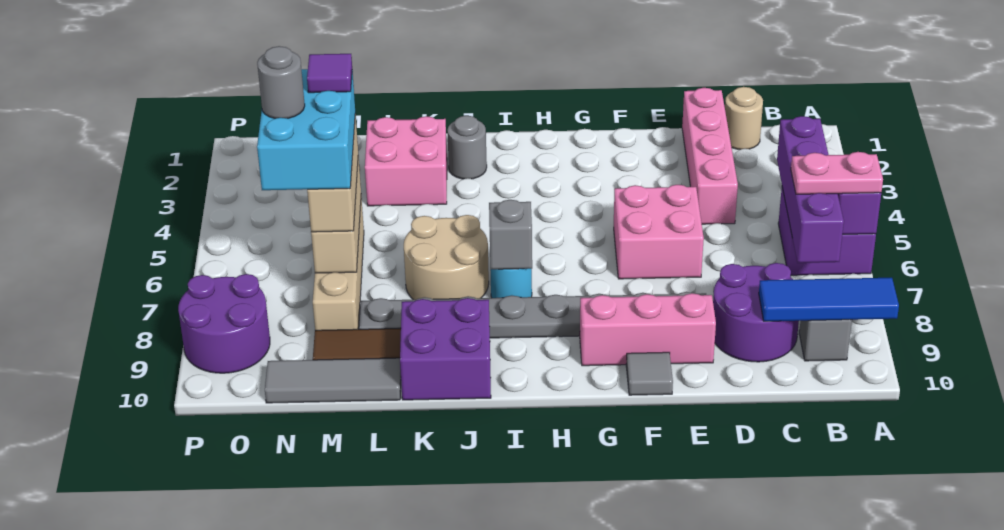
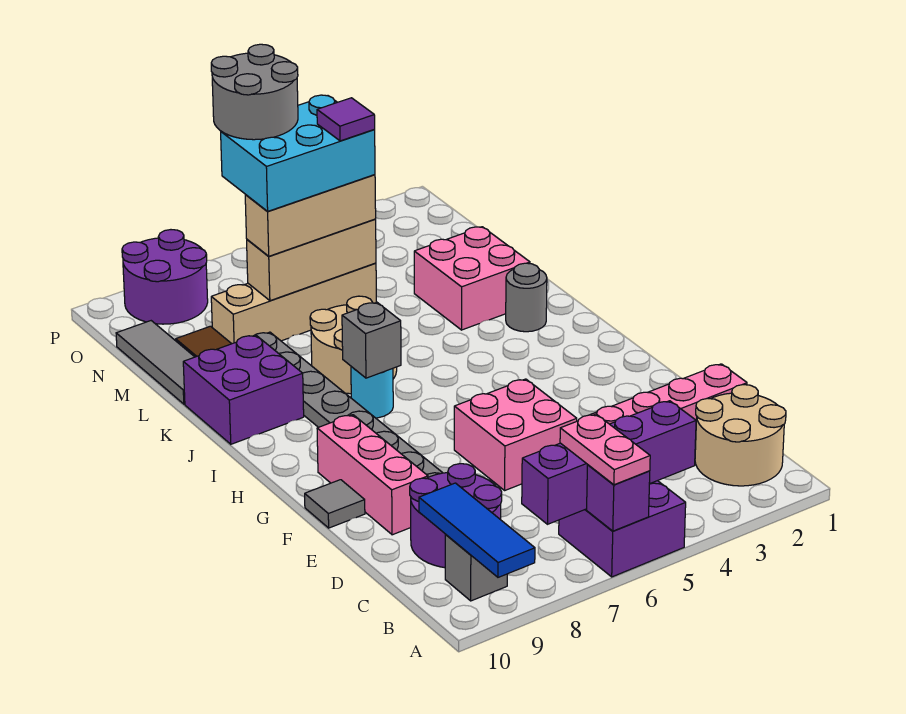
tan 1x1 round brick [725,87,763,149] -> tan 2x2 round brick [695,385,786,486]
grey 1x1 round brick [257,46,305,118] -> grey 2x2 round brick [211,44,298,140]

